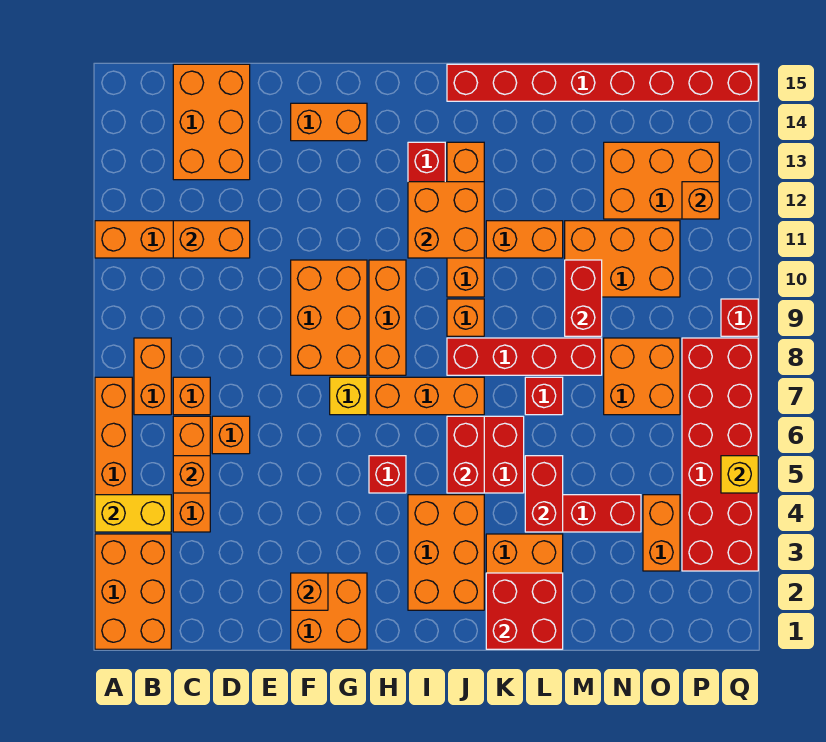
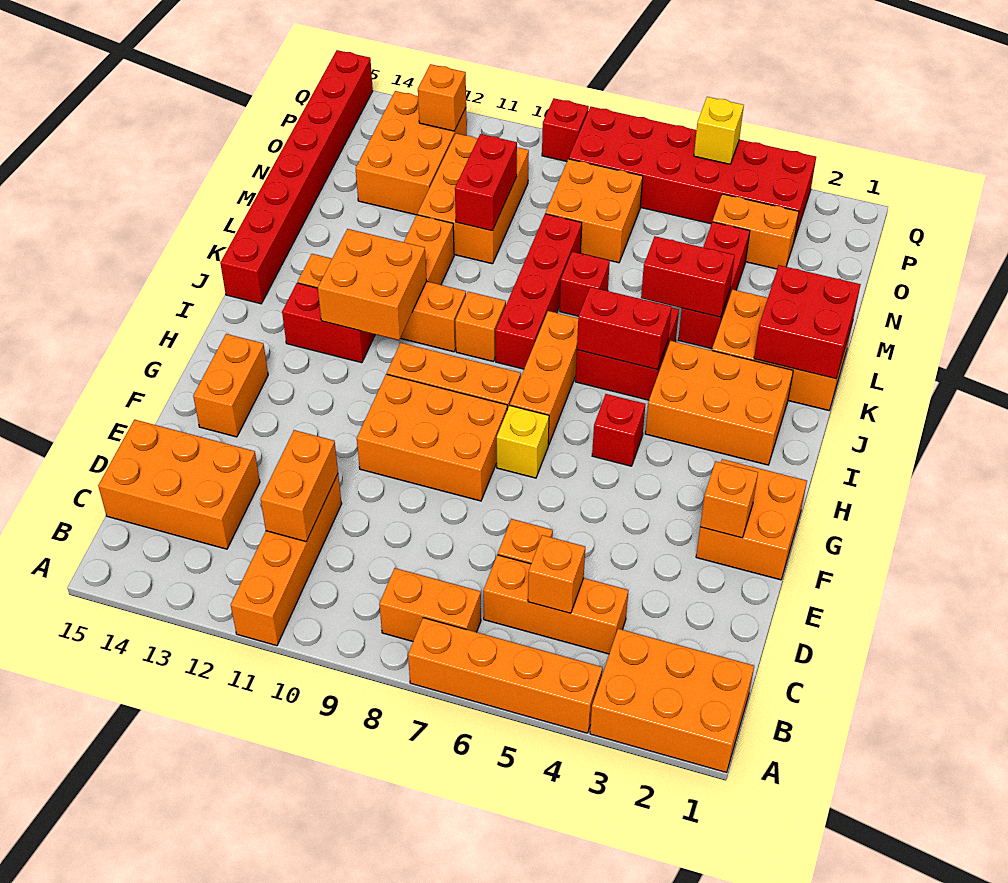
yellow 1x2 brick [95,495,171,532] -> none
orange 1x1 brick [173,377,210,415] -> none
red 1x2 brick [565,260,602,336] -> red 1x2 brick turned to [455,134,517,231]

